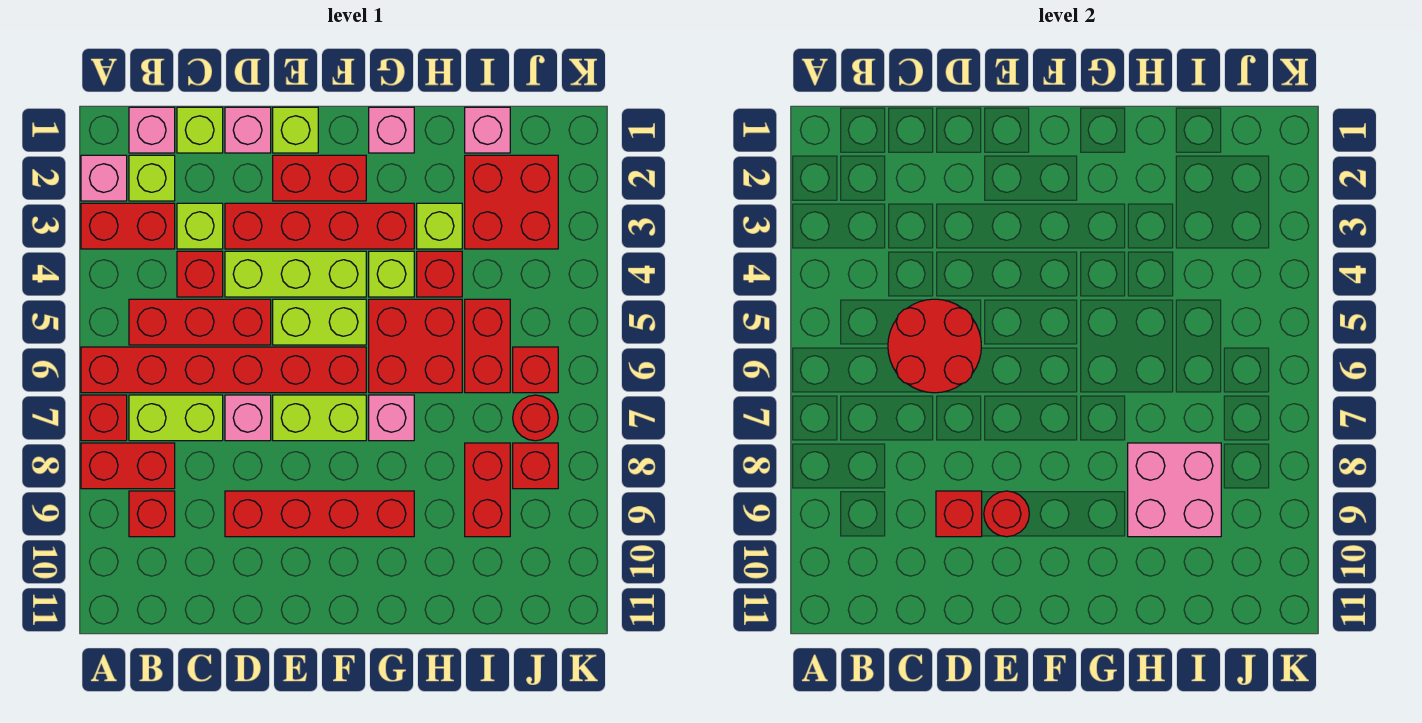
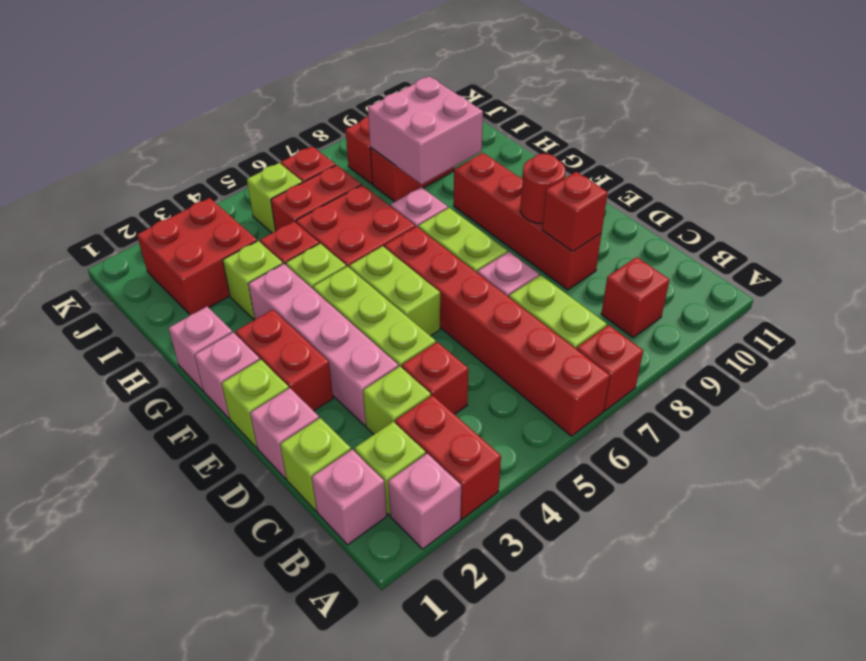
red 1x2 brick [81,443,175,489] -> none
red 1x3 brick [129,299,271,345] -> none
red 2x2 round brick [888,299,981,393] -> none
red 1x4 brick [225,203,414,249] -> pink 1x4 brick [248,264,399,425]
pink 1x1 brick [465,107,510,153] -> pink 1x1 brick moved to [194,332,260,418]
none -> lime 1x1 brick [247,163,302,233]
red 1x1 round brick [513,395,558,441] -> none

